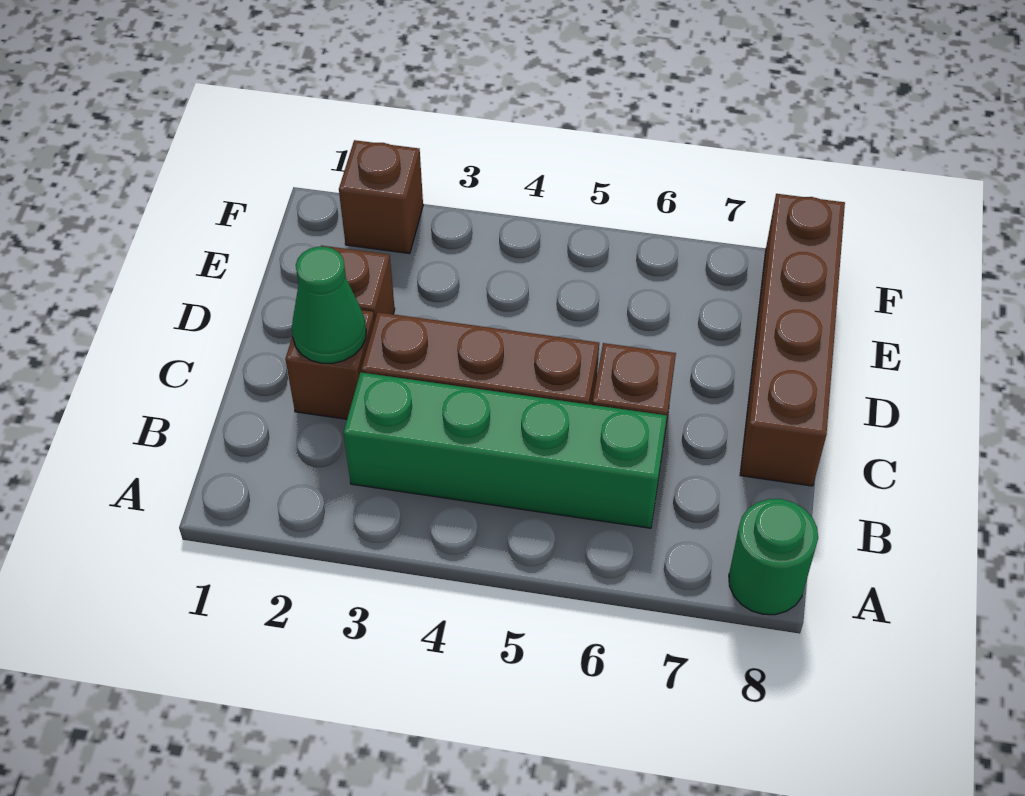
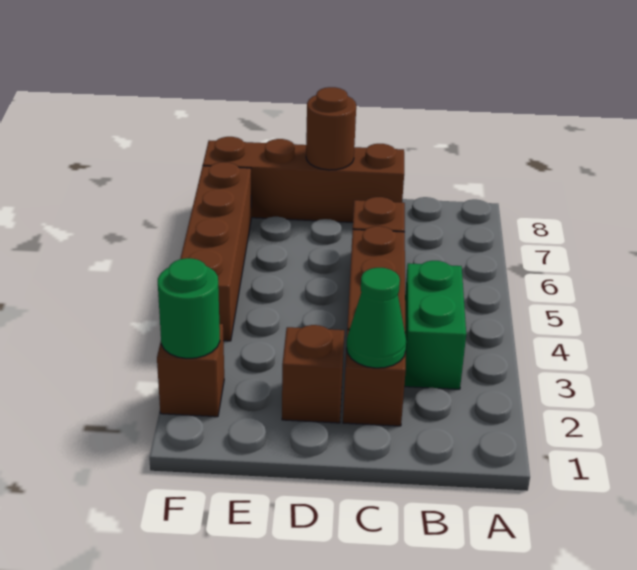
green 1x1 round brick [729,499,818,615] -> green 1x1 round brick moved to [158,258,220,358]
green 1x4 brick [343,372,667,528] -> green 1x2 brick [404,261,466,389]
none -> brown 1x1 round brick [306,87,356,170]
none -> brown 1x4 brick [180,162,251,341]

